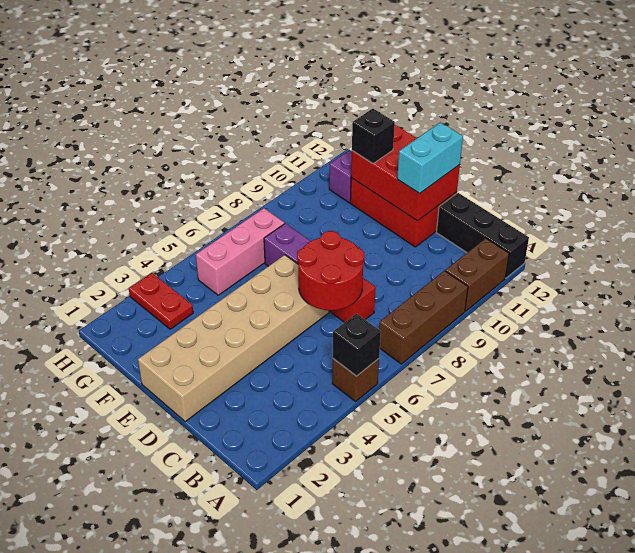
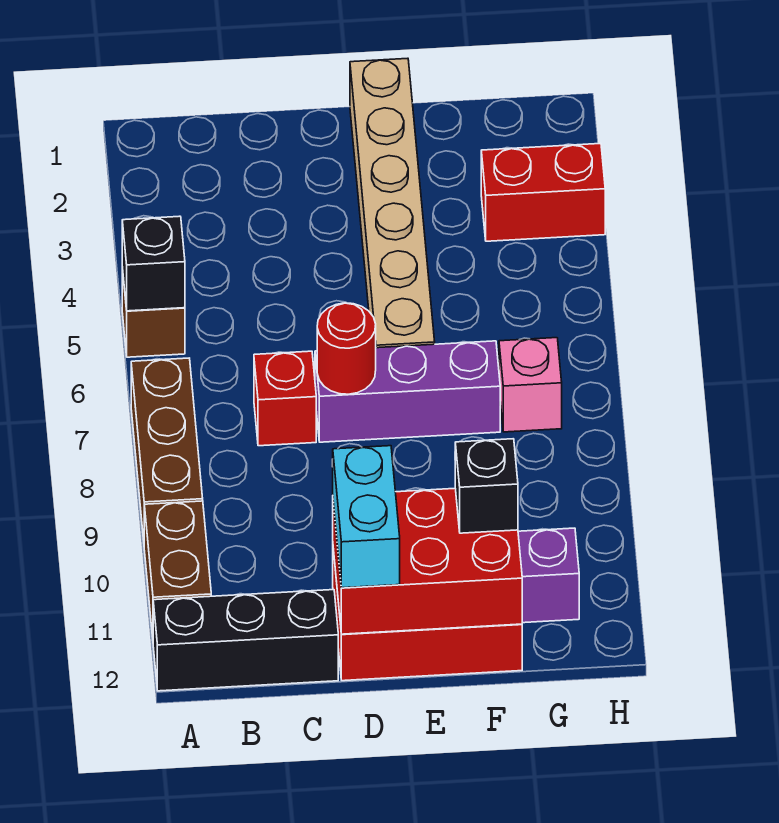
red 2x2 round brick [297,231,364,310] -> red 1x1 round brick [317,303,376,394]
tan 2x6 brick [138,255,329,421] -> tan 1x6 brick [350,58,435,348]
red 1x2 plate [129,273,193,329] -> red 1x2 brick [481,143,605,241]
pink 1x3 brick [196,208,284,295] -> pink 1x1 brick [499,338,562,432]

